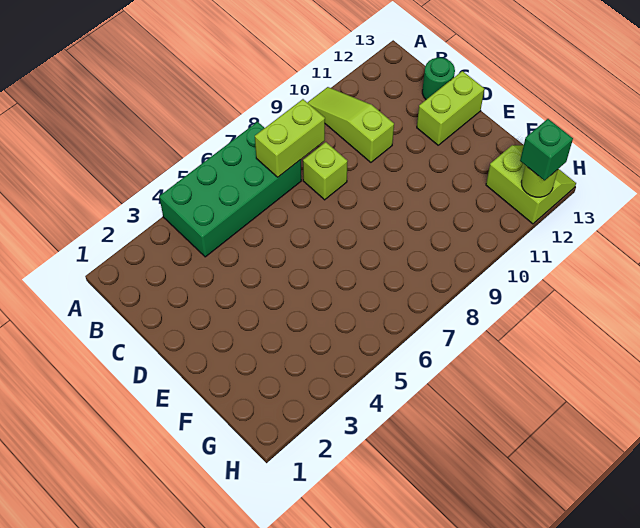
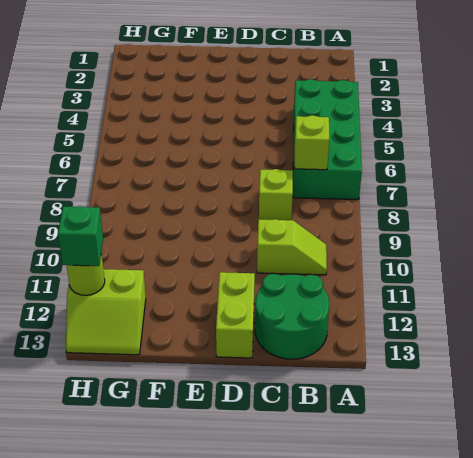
lime 1x3 slope [307,87,394,162] -> lime 1x2 slope [257,219,327,275]
lime 1x2 brick [255,99,325,177] -> lime 1x1 brick [295,115,329,170]
green 1x1 round brick [422,58,455,99] -> green 2x2 round brick [255,274,330,359]

